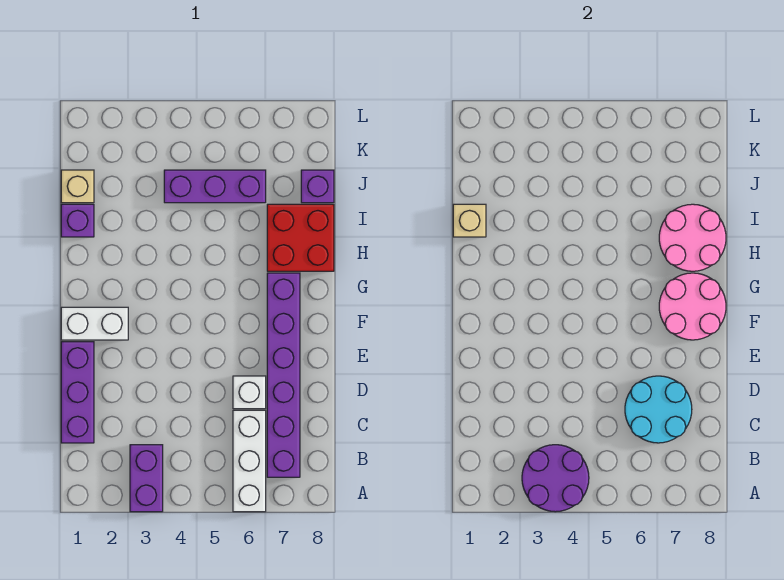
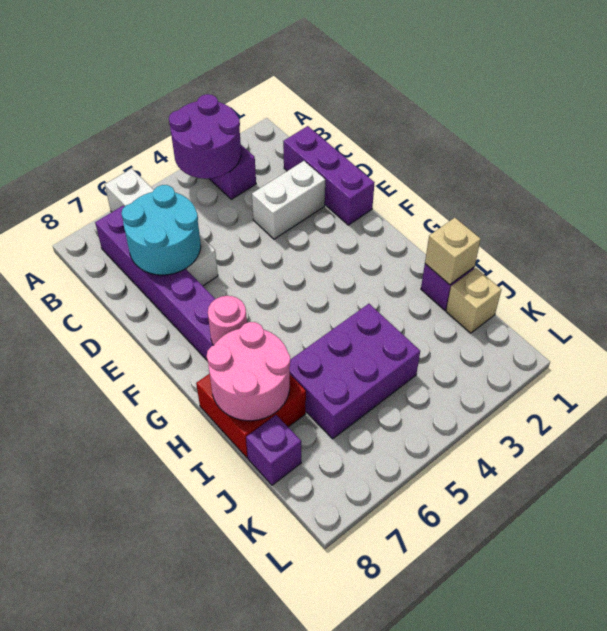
white 1x2 brick [61,307,128,340] -> white 1x2 brick moved to [252,161,325,239]
pink 2x2 round brick [659,273,726,340] -> pink 1x1 round brick [208,296,247,345]
purple 1x3 brick [164,170,266,203] -> purple 2x3 brick [289,304,420,439]

